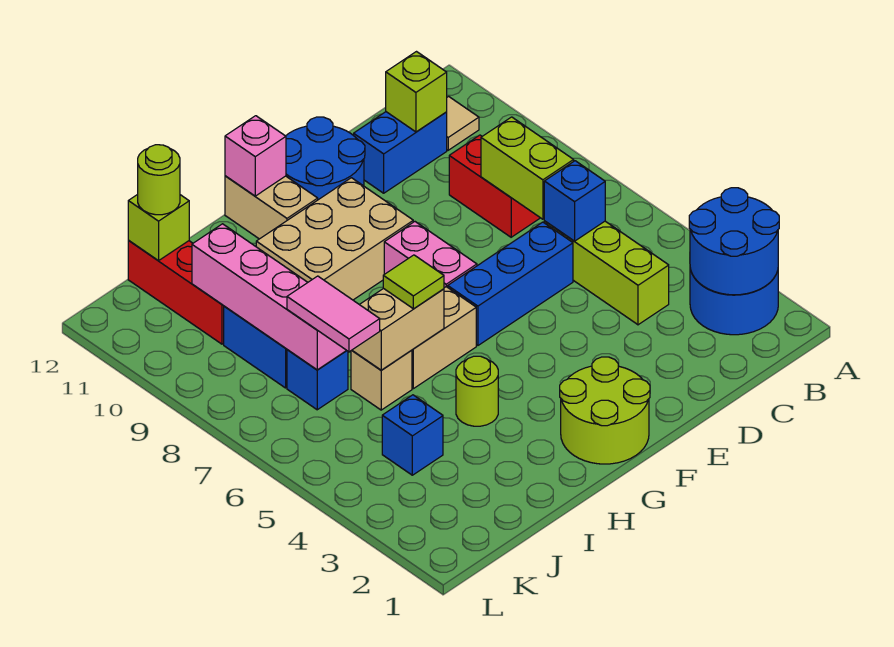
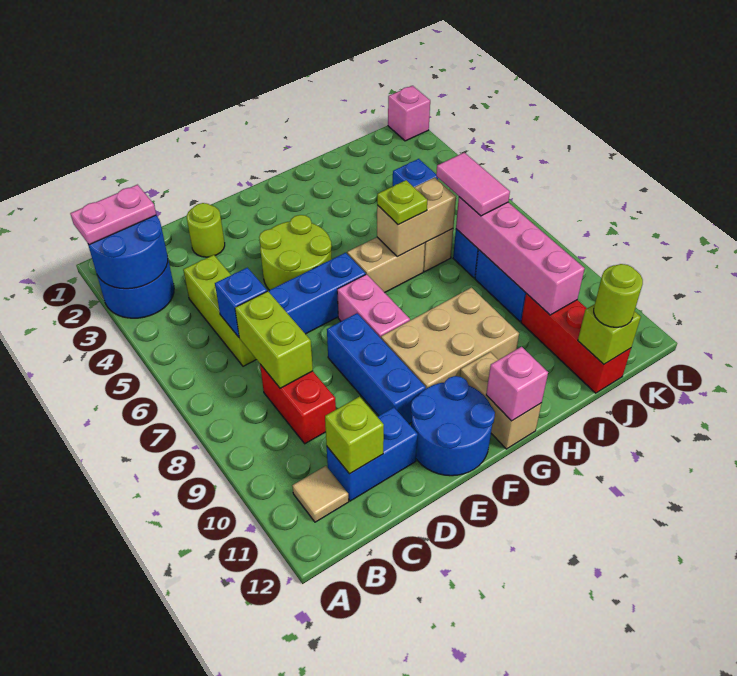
none -> pink 1x2 plate [70,185,156,245]
none -> blue 1x3 brick [327,313,426,424]
lime 2x2 round brick [560,357,650,464] -> lime 2x2 round brick moved to [259,215,332,290]
lime 1x1 round brick [456,356,498,426] -> lime 1x1 round brick moved to [187,203,225,257]
lime 1x1 tile [383,255,444,309] -> lime 1x1 plate [377,180,427,225]
none -> pink 1x1 brick [388,86,430,141]

